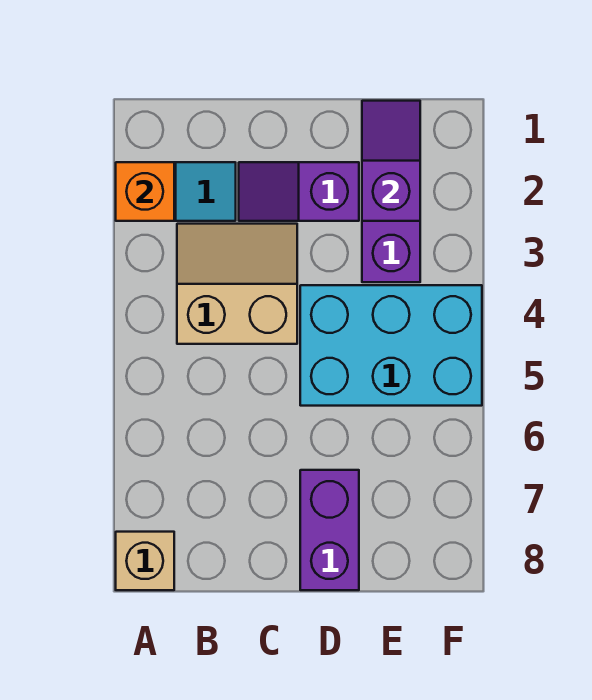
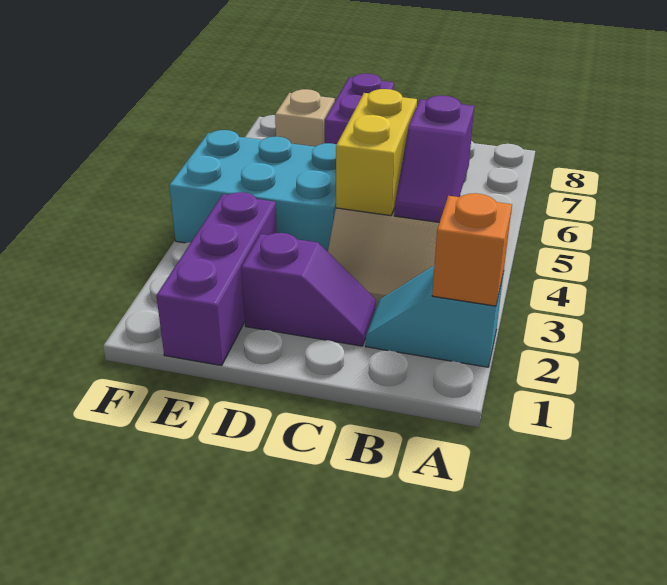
tan 1x1 brick [116,532,174,590] -> tan 1x1 brick moved to [275,89,335,147]
none -> yellow 1x2 brick [336,89,417,216]
purple 1x2 slope [362,101,420,221] -> purple 1x2 slope moved to [394,96,474,222]

